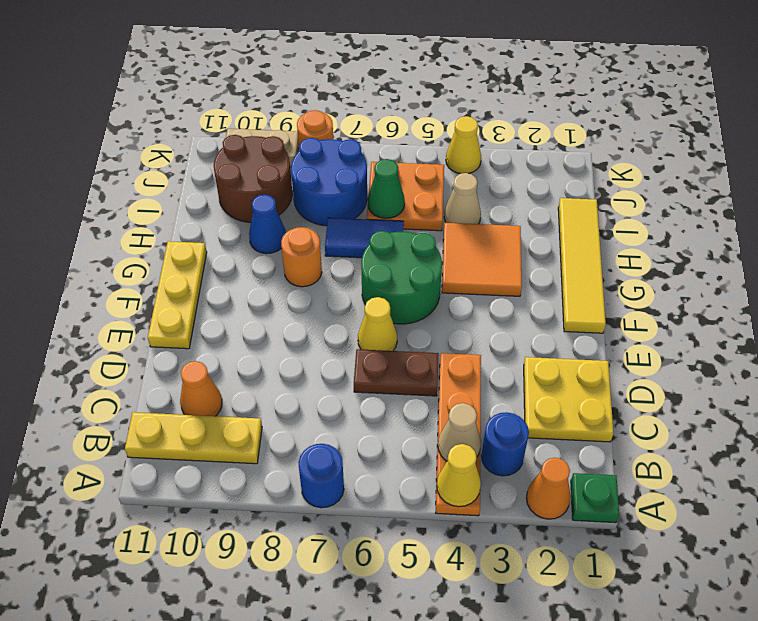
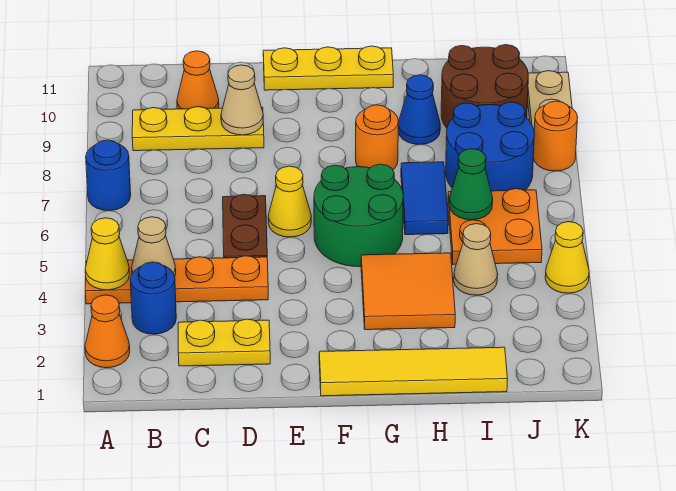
green 1x1 plate [571,473,619,523] -> none
yellow 1x3 plate [125,412,262,464] -> yellow 1x3 plate turned to [132,107,264,151]
yellow 2x2 plate [524,357,613,442] -> yellow 1x2 plate [178,319,270,366]
none -> tan 1x1 cone [221,65,263,135]

